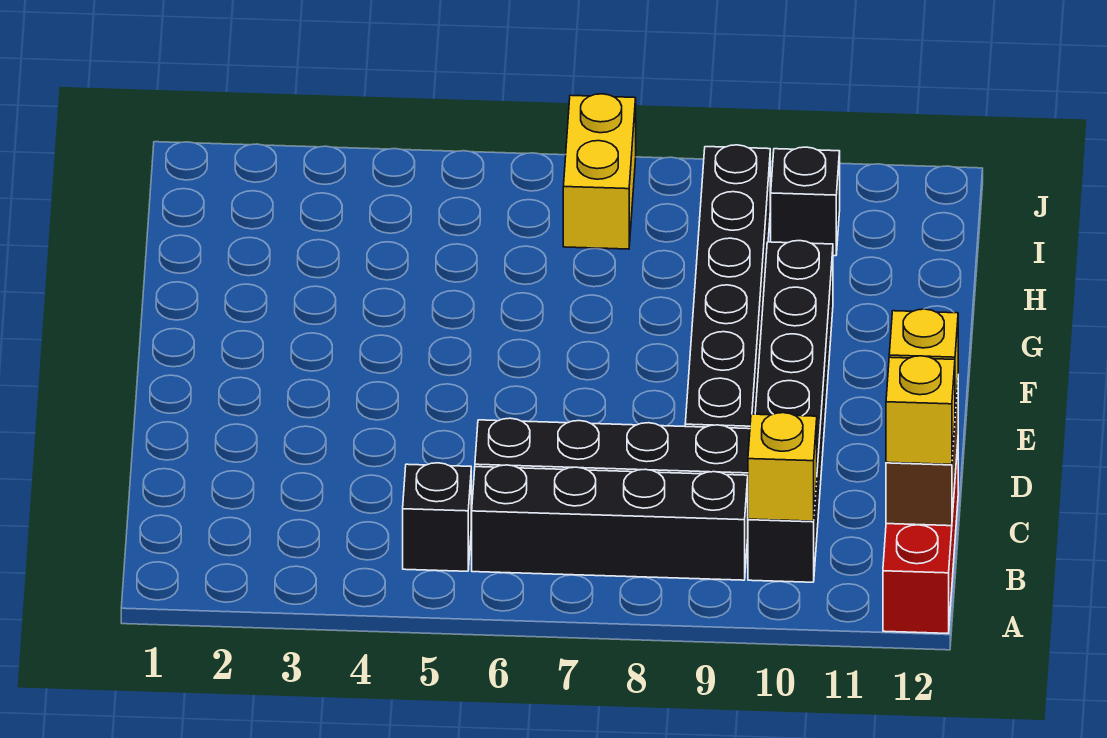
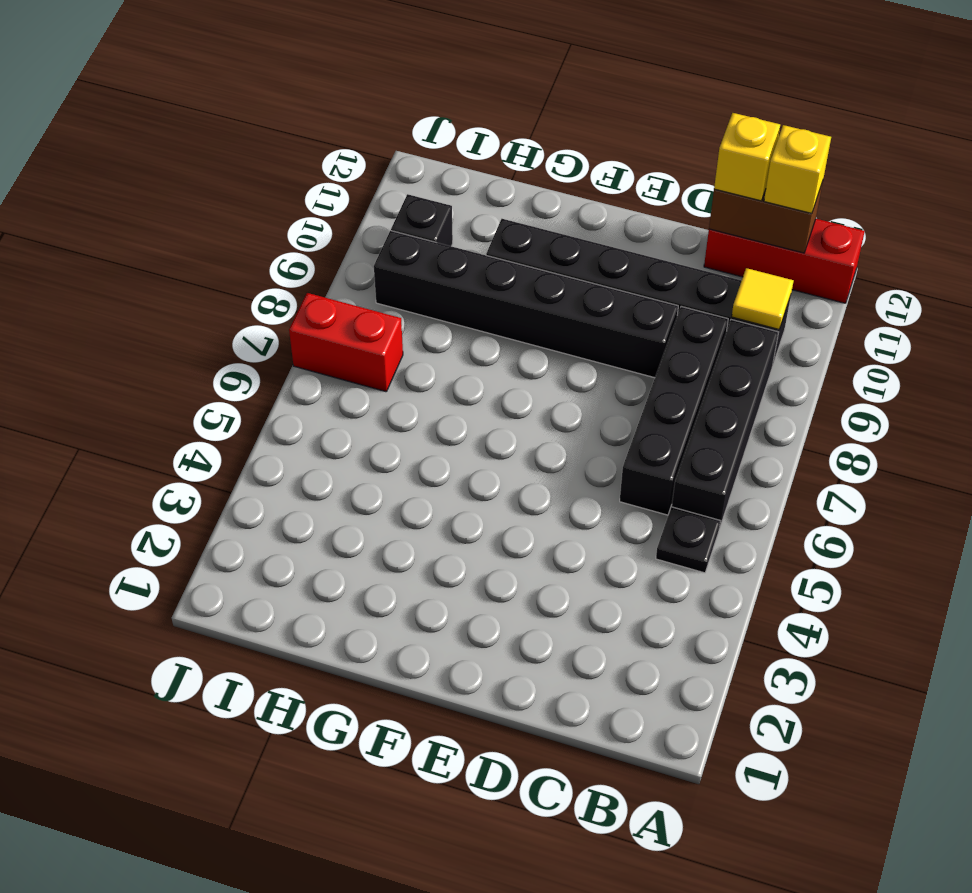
black 1x1 brick [403,463,471,571] -> black 1x1 plate [656,507,720,573]
yellow 1x1 brick [748,413,817,521] -> yellow 1x1 tile [732,268,794,329]
yellow 1x2 brick [563,94,636,249] -> red 1x2 brick [289,293,403,392]

